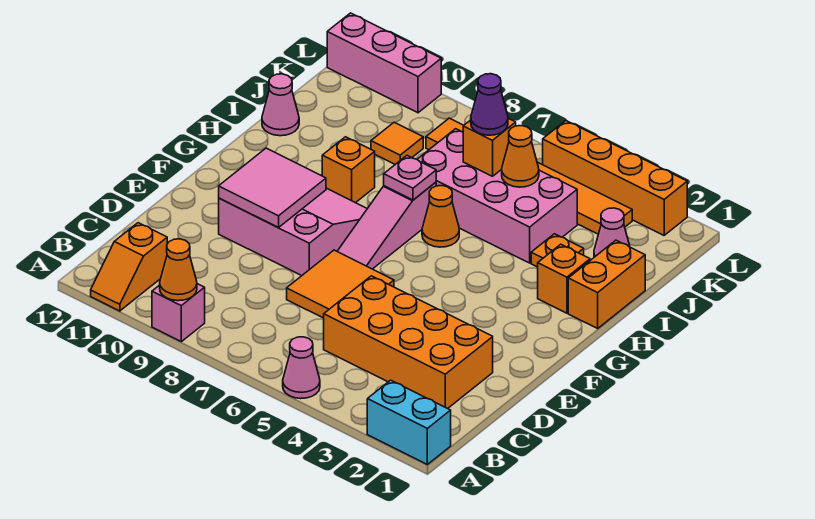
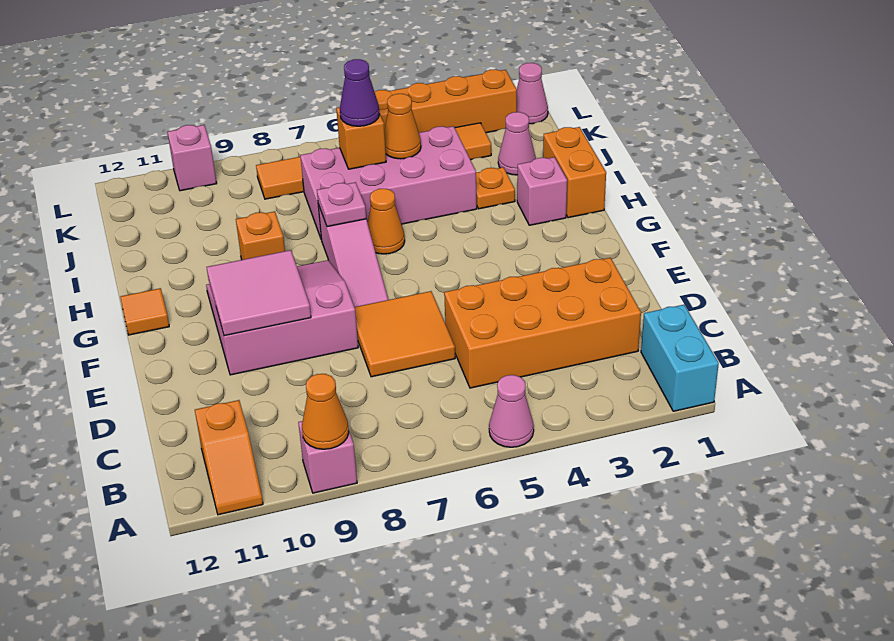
cyan 1x2 brick [367,380,451,464] -> cyan 1x2 brick turned to [641,305,719,411]
orange 1x1 brick [538,244,590,313] -> pink 1x1 brick [517,157,567,225]
pink 1x1 cone [262,74,299,136] -> pink 1x1 cone moved to [517,63,548,124]
orange 1x1 tile [371,122,423,164] -> orange 1x1 tile moved to [120,288,169,335]
pink 1x3 brick [327,13,441,113] -> pink 1x1 brick [168,125,217,191]

